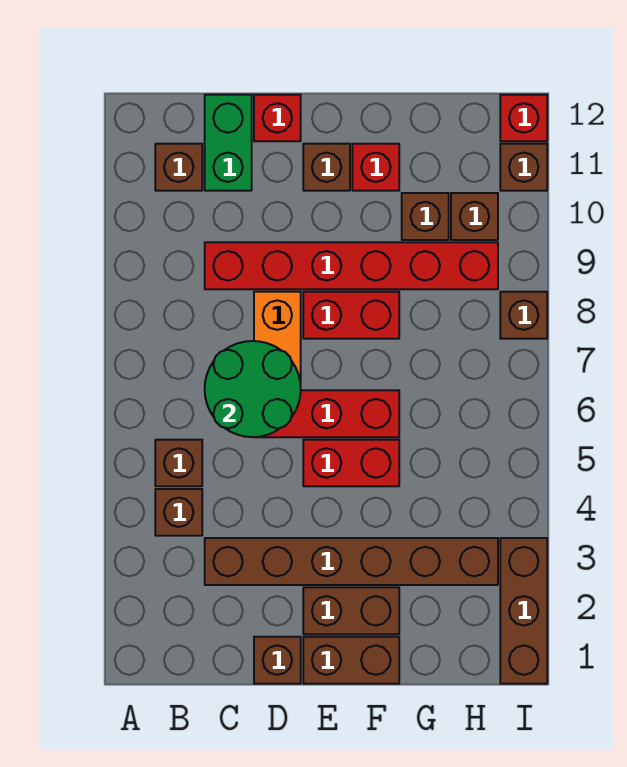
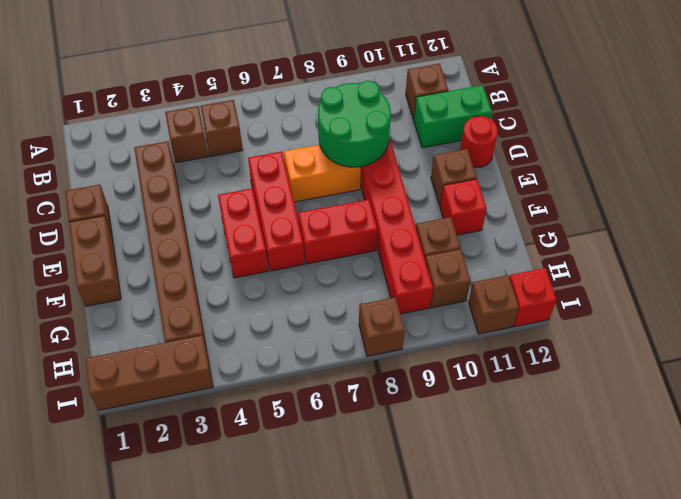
green 2x2 round brick [205,341,301,437] -> green 2x2 round brick moved to [318,81,391,167]
red 1x1 brick [254,95,301,141] -> red 1x1 round brick [460,116,498,168]
brown 1x2 brick [303,587,399,634] -> none
red 1x2 brick [303,292,399,339] -> red 1x2 brick turned to [298,199,378,264]

